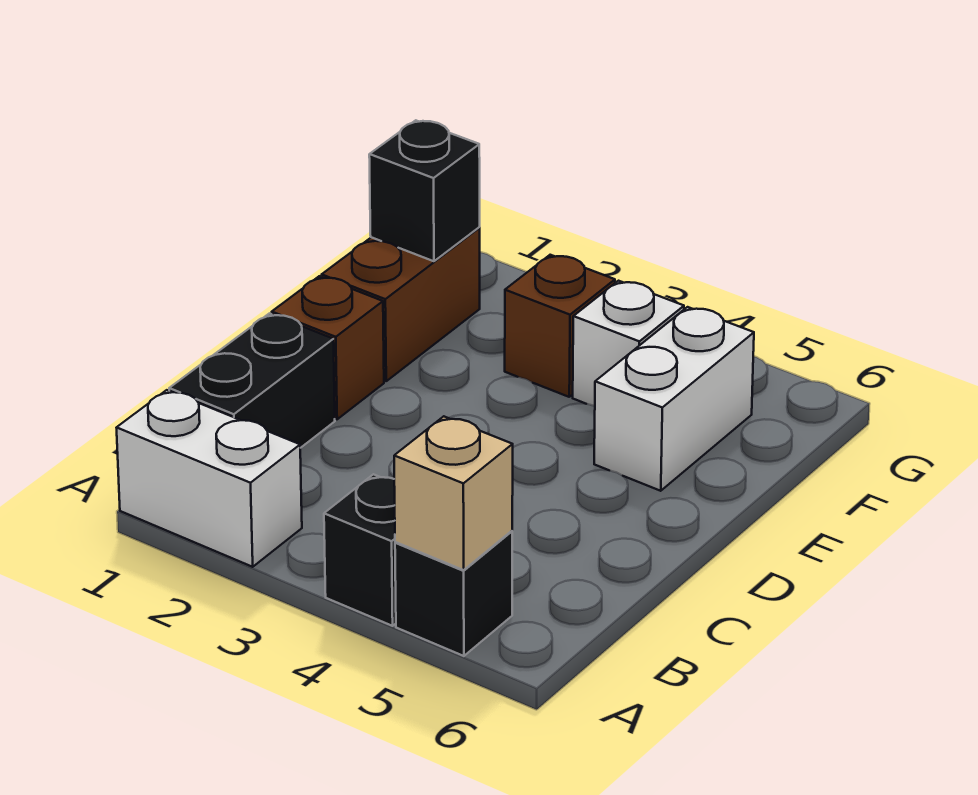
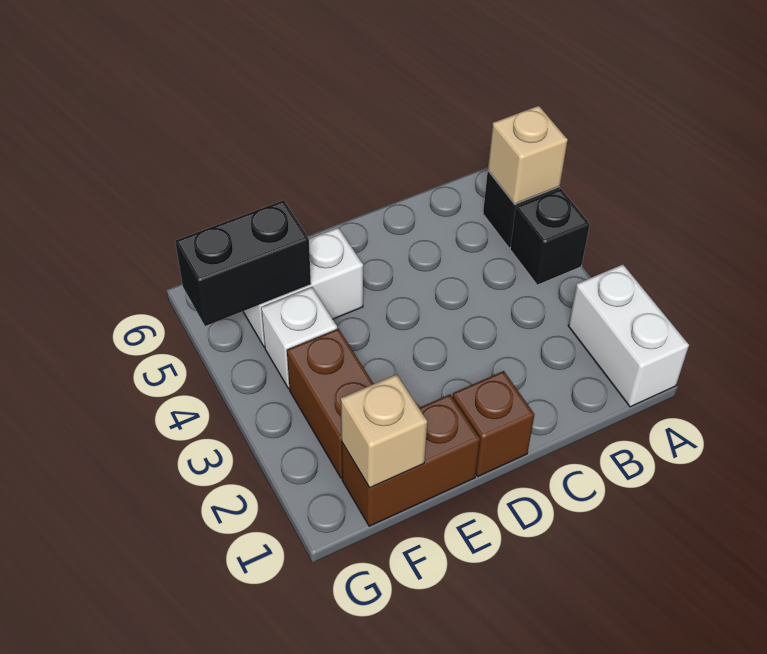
black 1x2 brick [169,313,335,448] -> black 1x2 brick moved to [175,200,311,326]
black 1x1 brick [369,120,480,261] -> tan 1x1 brick [341,374,427,488]
brown 1x1 brick [505,255,615,397] -> brown 1x2 brick [287,329,373,478]

